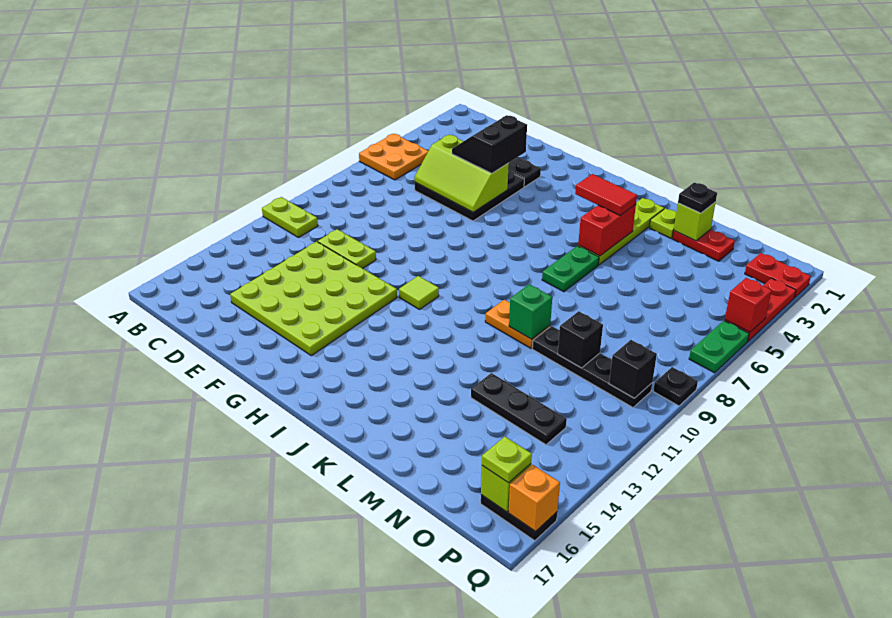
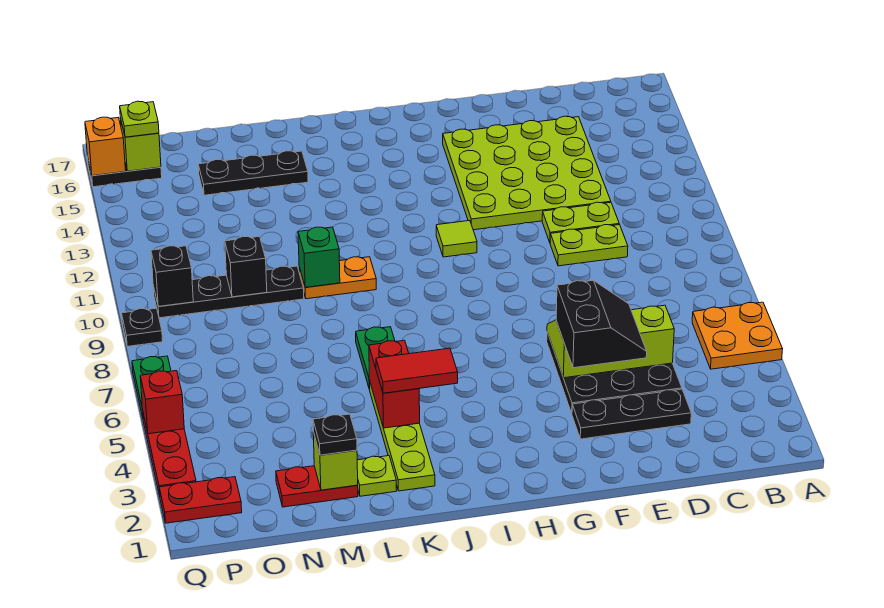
lime 1x2 plate [262,197,318,237] -> lime 1x2 plate moved to [550,225,628,266]
black 1x3 plate [471,373,567,445] -> black 1x3 plate moved to [198,151,308,195]

